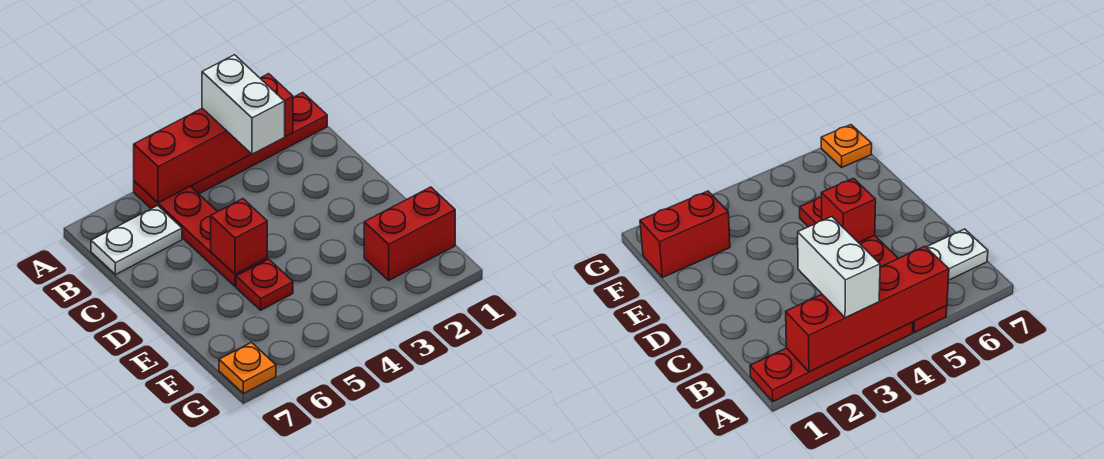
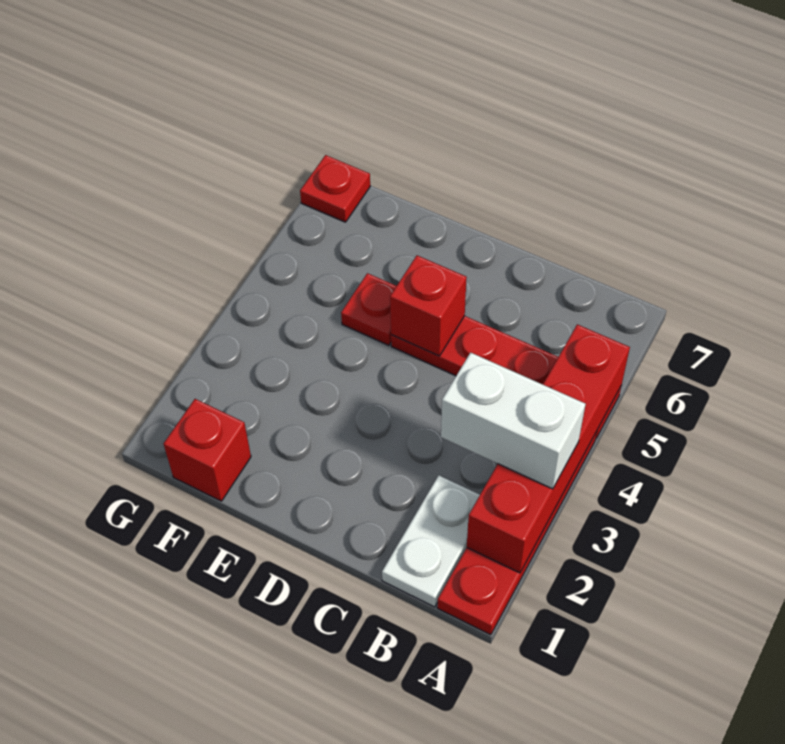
white 1x2 plate [91,206,182,275] -> white 1x2 plate moved to [382,475,480,607]
red 1x2 brick [364,187,455,280] -> red 1x1 brick [163,399,251,501]
orange 1x1 plate [219,342,276,394] -> red 1x1 plate [300,155,370,222]

